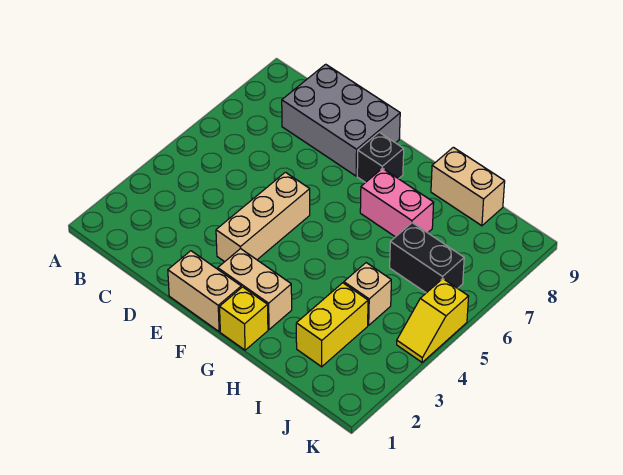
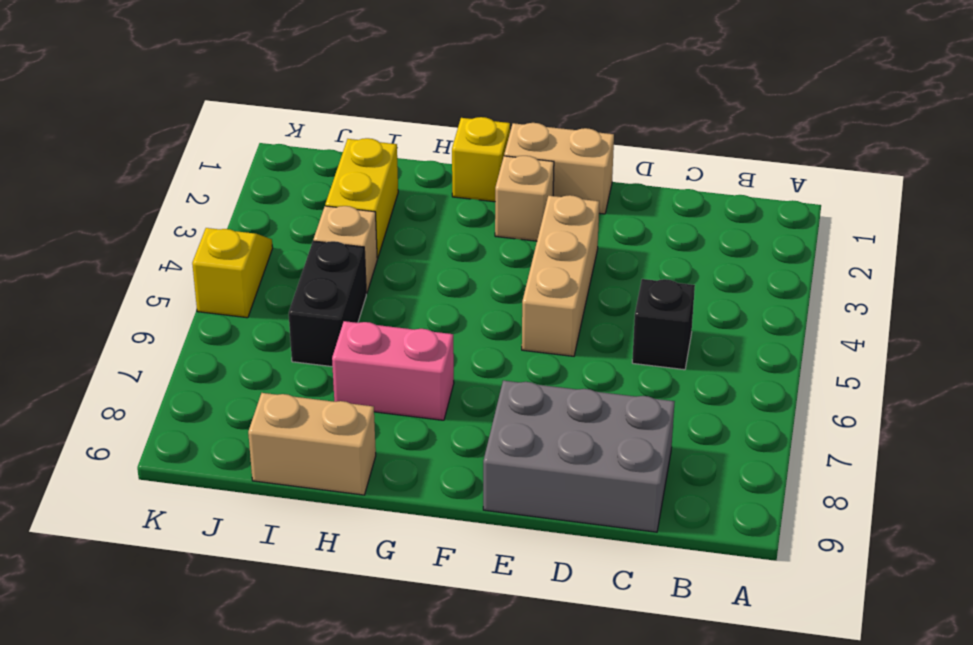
tan 1x2 brick [218,249,292,329] -> tan 1x1 brick [495,156,554,241]
black 1x1 brick [357,132,404,183] -> black 1x1 brick moved to [632,279,695,370]
black 1x2 brick [390,223,464,293] -> black 1x2 brick turned to [289,241,366,367]

